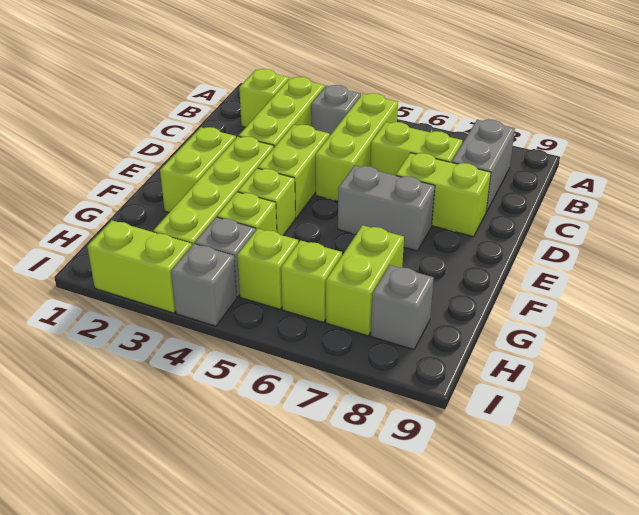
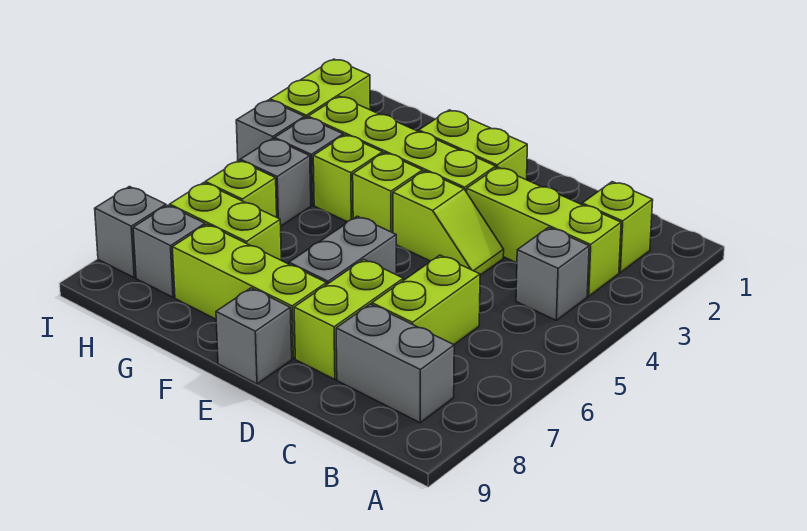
lime 1x3 brick [315,93,398,201] -> lime 1x3 brick moved to [172,225,326,358]
lime 1x2 brick [258,125,330,218] -> lime 1x2 slope [393,171,504,275]
none -> grey 1x1 brick [216,288,292,384]
lime 1x1 brick [237,229,299,309] -> grey 1x1 brick [240,139,311,226]
none -> grey 1x1 brick [95,187,166,278]

